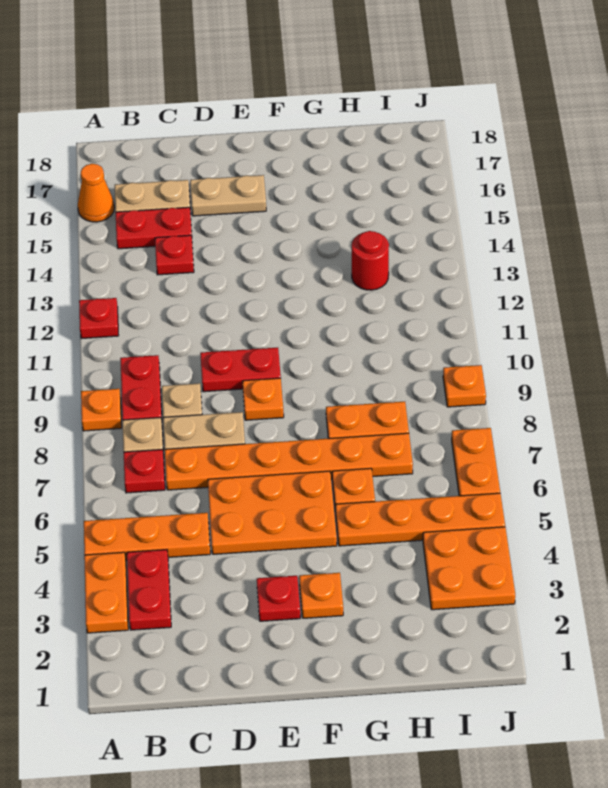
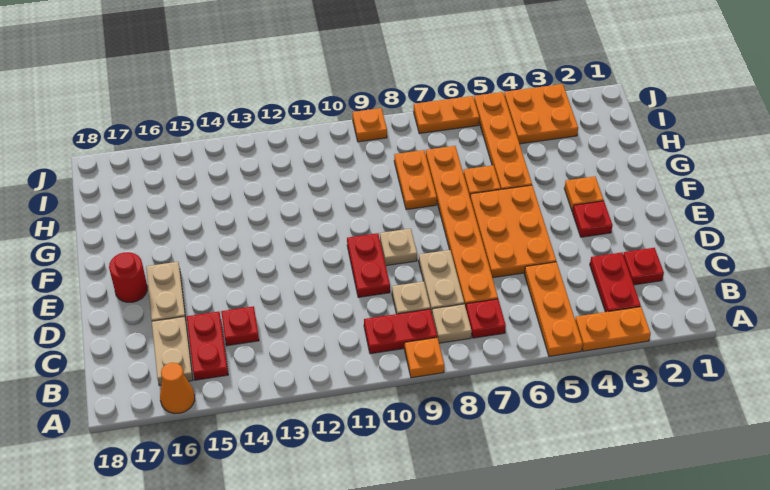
red 1x1 plate [79,298,119,339] -> red 1x1 plate moved to [623,248,664,285]
red 1x2 plate [127,550,171,630] -> red 1x2 plate turned to [590,252,641,312]
orange 1x1 plate [243,378,284,420] -> tan 1x1 plate [380,229,417,266]
red 1x1 round brick [352,231,389,290] -> red 1x1 round brick moved to [109,252,147,302]

